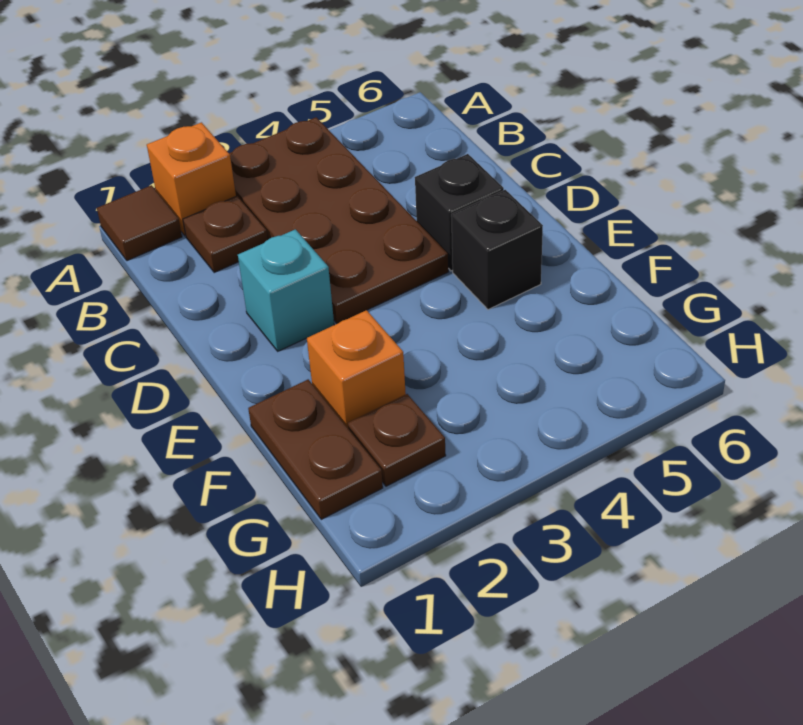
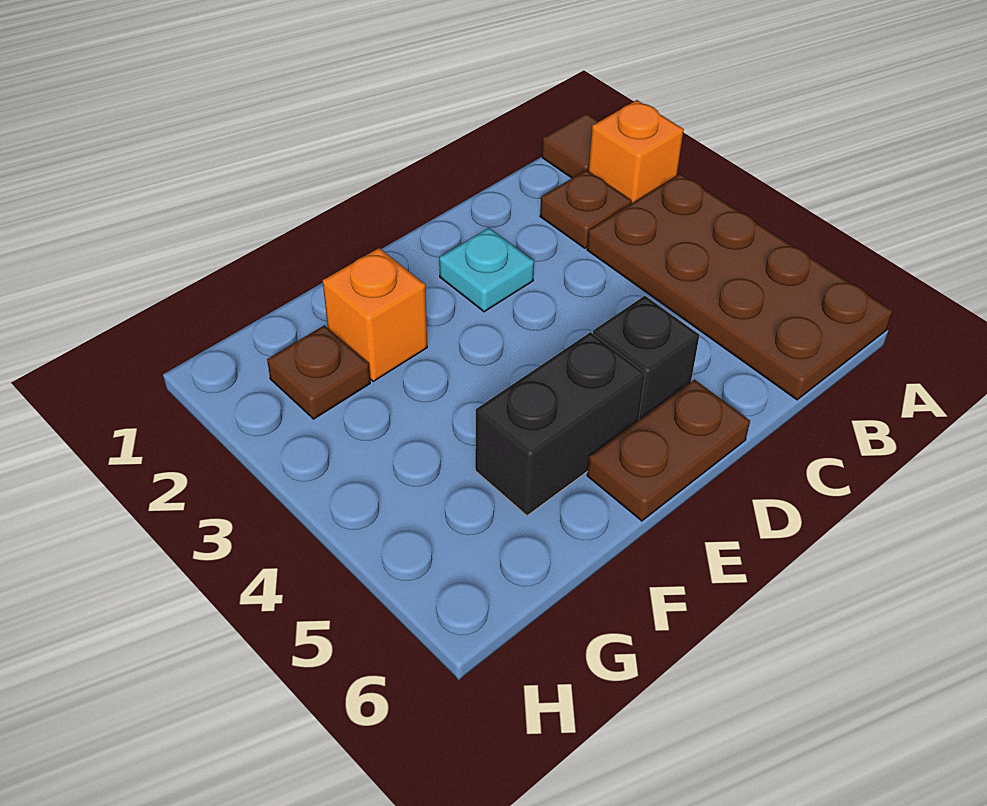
brown 2x4 plate [229,117,448,324] -> brown 2x4 plate turned to [587,174,892,400]
cyan 1x1 brick [238,229,334,351] -> cyan 1x1 plate [439,228,534,312]
black 1x1 brick [451,190,543,310] -> black 1x2 brick [475,332,645,516]
brown 1x2 plate [248,379,383,519] -> brown 1x2 plate moved to [587,380,750,521]

